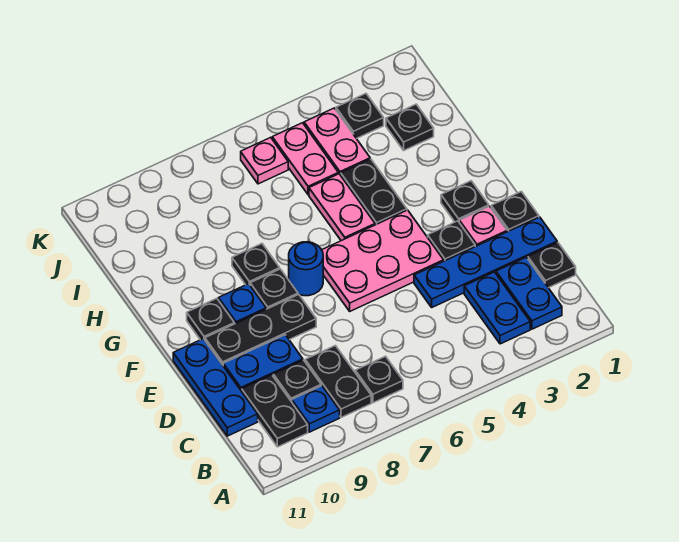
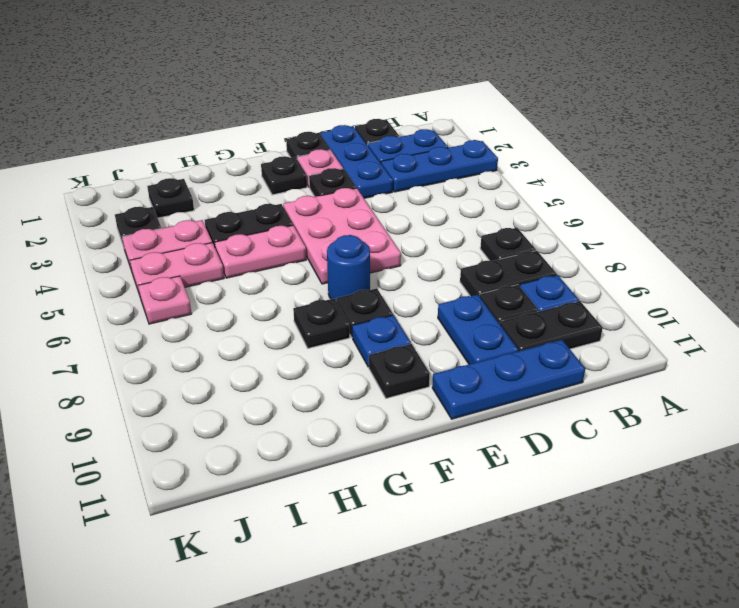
blue 1x2 plate [464,272,530,344] -> blue 1x3 plate [381,140,498,192]
blue 1x4 plate [414,217,557,307] -> blue 1x3 plate [321,125,393,198]
black 1x3 plate [205,294,316,365] -> none

